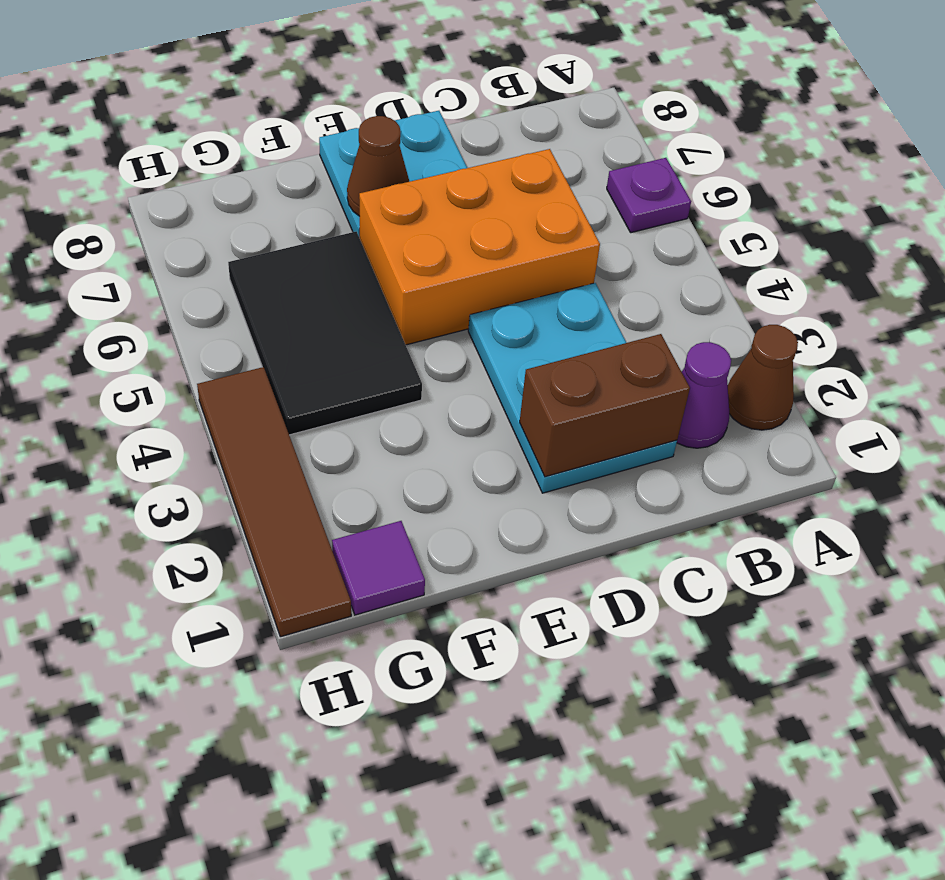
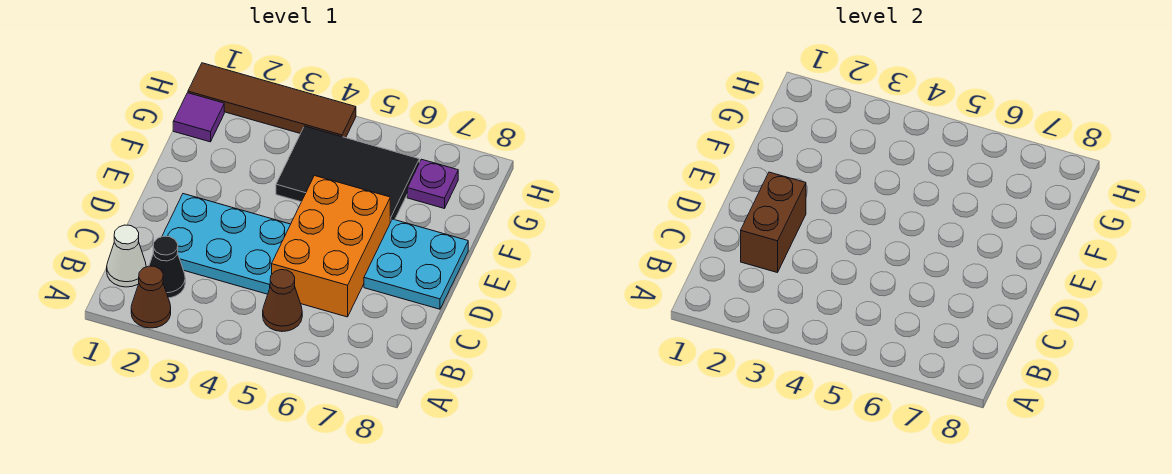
purple 1x1 plate [607,158,691,233] -> purple 1x1 plate moved to [407,159,458,209]
none -> white 1x1 cone [107,225,146,287]
purple 1x1 cone [677,342,731,448] -> black 1x1 cone [149,236,185,298]
brown 1x1 cone [347,116,409,216] -> brown 1x1 cone moved to [263,270,302,332]

